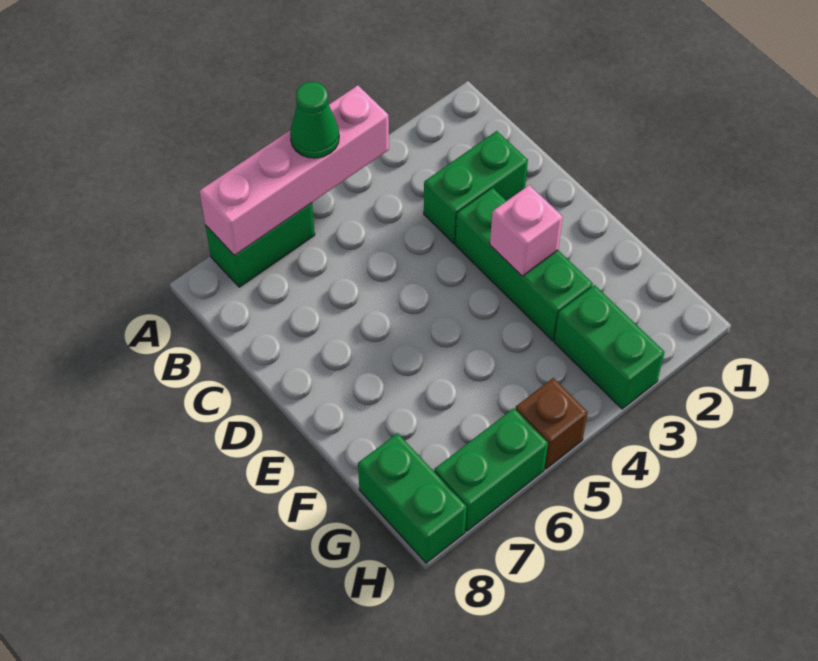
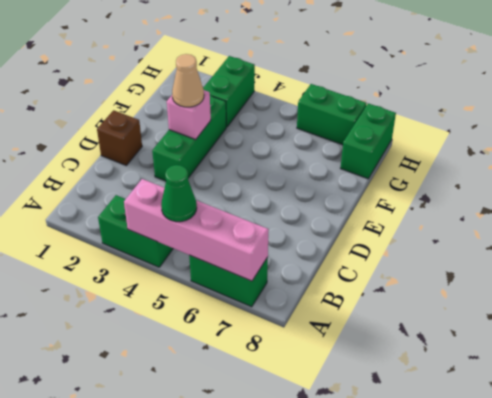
green 1x2 brick [424,131,528,244] -> green 1x2 brick moved to [98,195,173,267]
none -> tan 1x1 cone [172,54,204,107]
brown 1x1 brick [515,378,588,469] -> brown 1x1 brick moved to [97,110,142,165]

